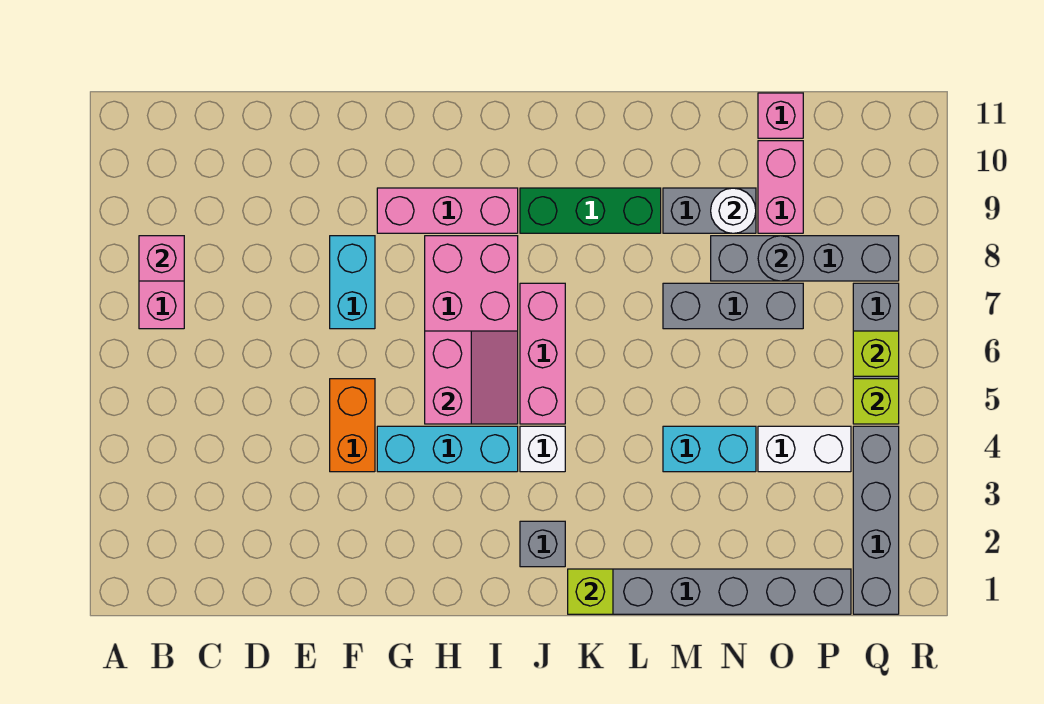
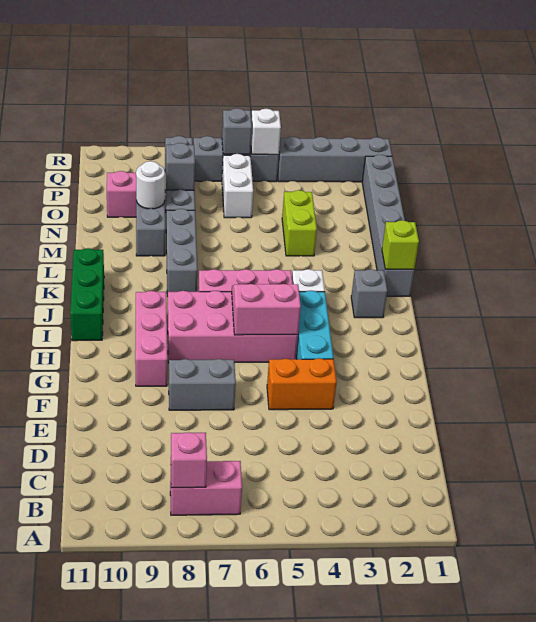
cyan 1x2 brick [330,236,375,329] -> grey 1x2 brick [169,359,236,410]
green 1x3 brick [520,188,661,233] -> green 1x3 brick moved to [70,248,104,341]
cyan 1x2 brick [663,426,756,472] -> lime 1x2 brick [282,190,317,256]
grey 1x3 brick [663,283,803,329] -> grey 1x3 brick moved to [166,209,197,296]
white 1x2 brick [758,426,851,472] -> white 1x2 brick moved to [222,154,253,218]
grey 1x1 round brick [758,236,803,281] -> grey 1x1 brick [166,143,195,190]
pink 1x1 brick [758,93,803,138] -> none
lime 1x1 brick [853,379,899,424] -> white 1x1 brick [251,109,281,155]
lime 1x1 brick [853,331,899,376] -> grey 1x1 brick [222,108,252,154]

